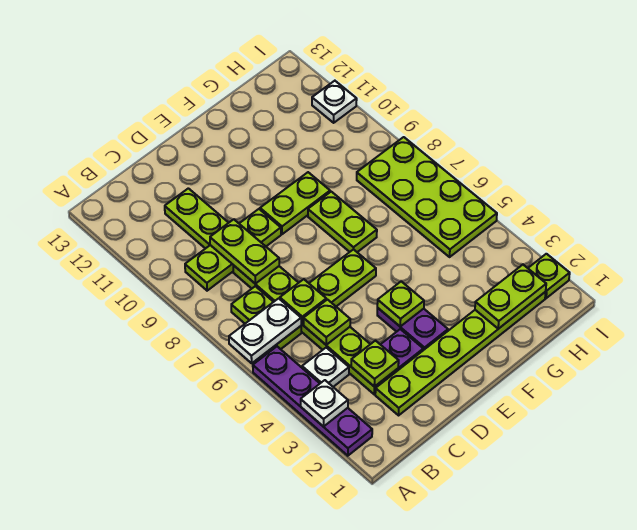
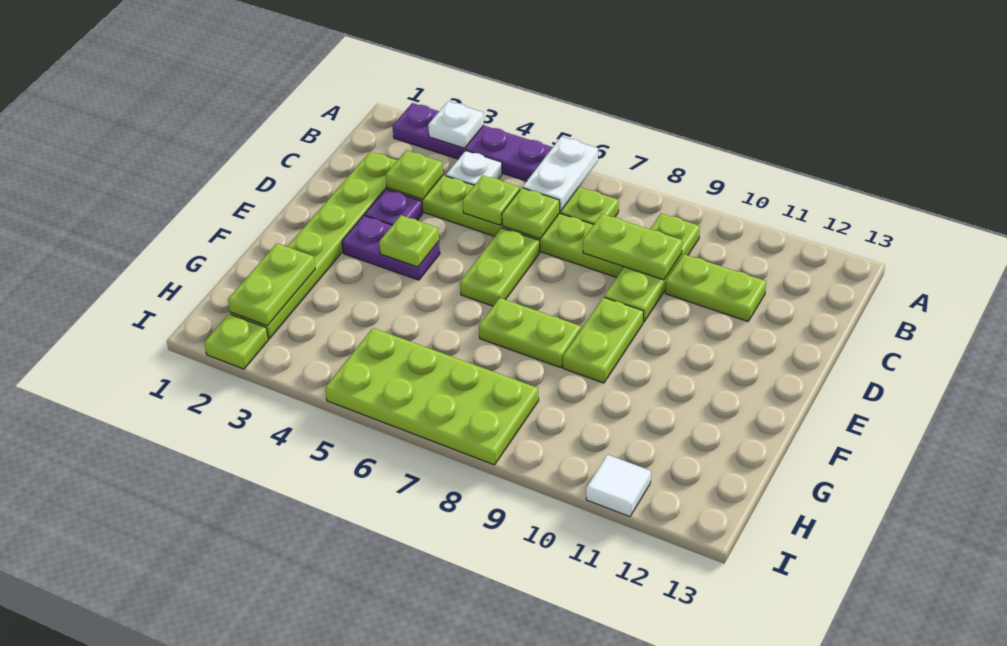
white 1x1 plate [312,81,357,123] -> white 1x1 tile [586,455,651,517]

